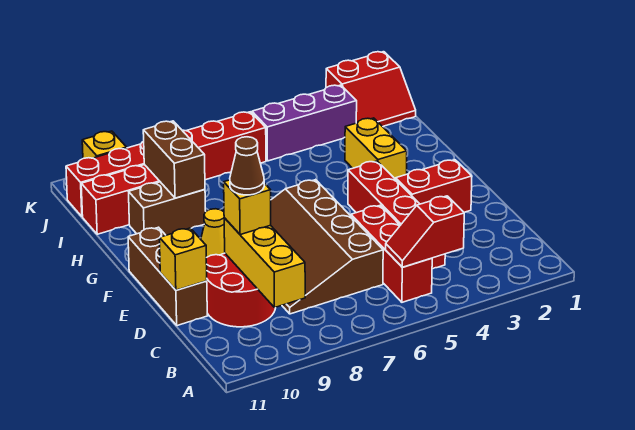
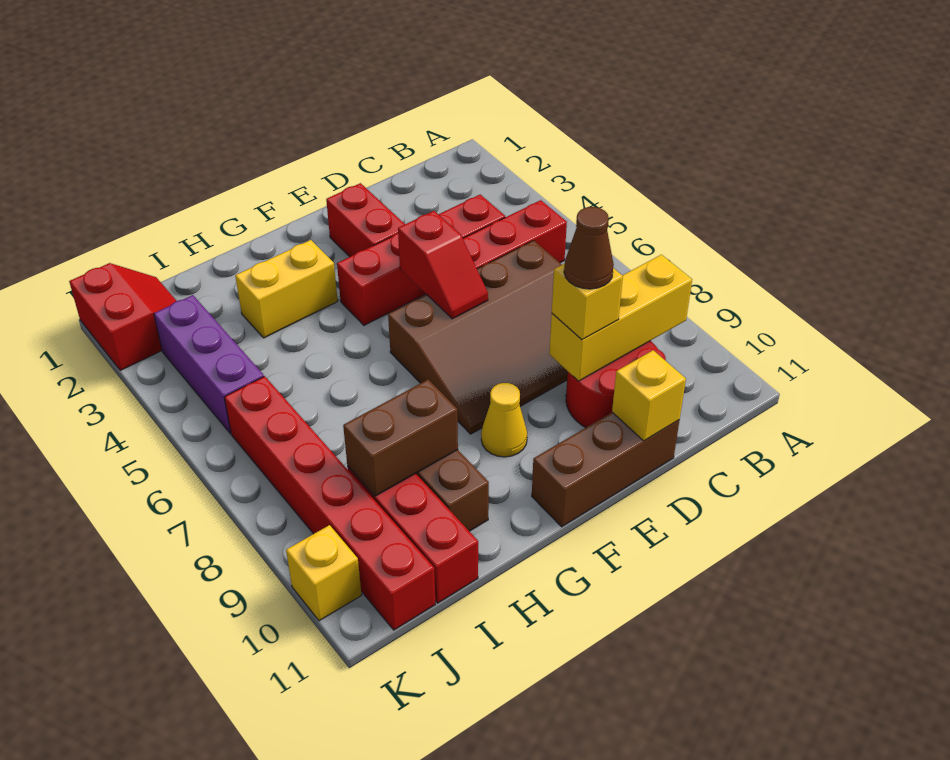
red 1x2 slope [386,196,464,267] -> red 1x2 slope moved to [398,211,488,319]

